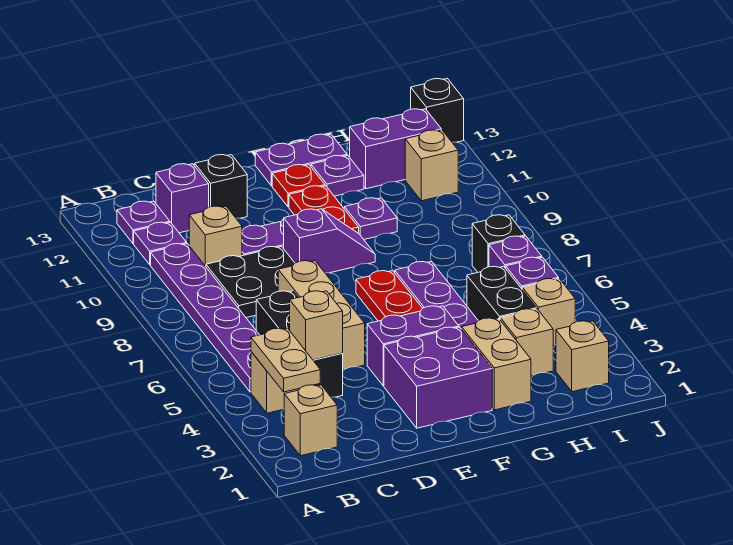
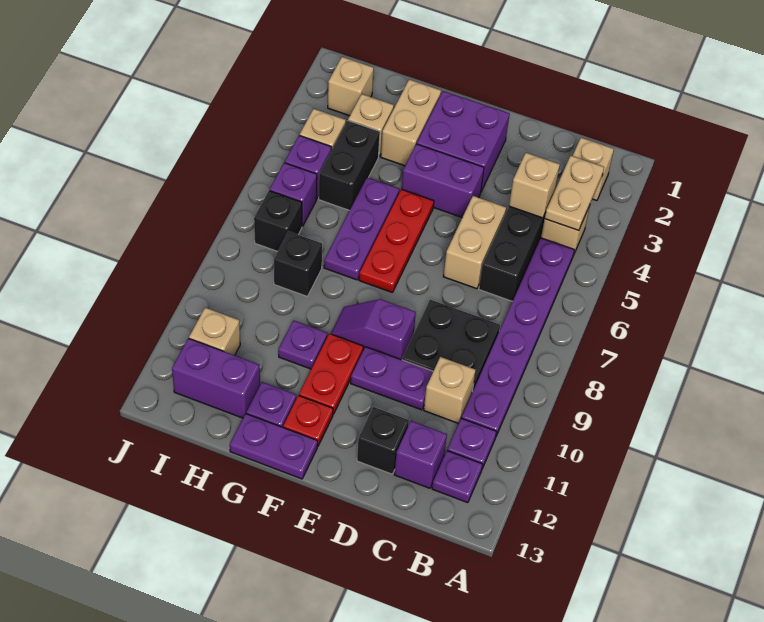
tan 1x3 brick [278,261,365,370] -> tan 1x2 brick [443,196,506,289]
black 1x1 brick [411,79,464,142] -> black 1x1 brick moved to [274,232,322,296]

